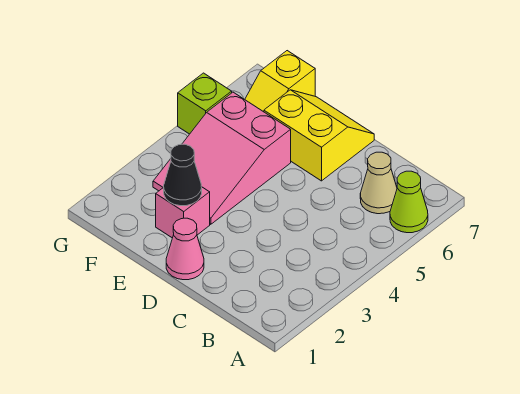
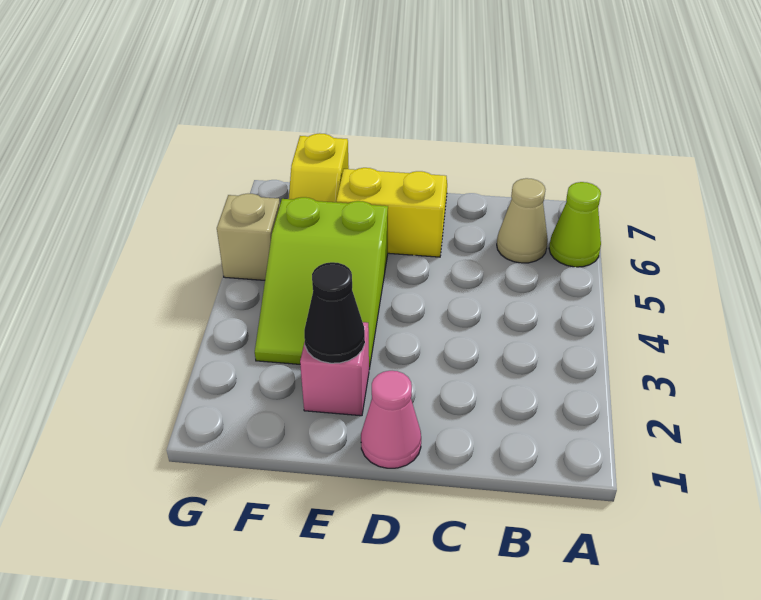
pink 2x3 slope [153,92,291,224] -> lime 2x3 slope [255,197,388,369]
lime 1x1 brick [178,73,232,134] -> tan 1x1 brick [217,194,280,280]

